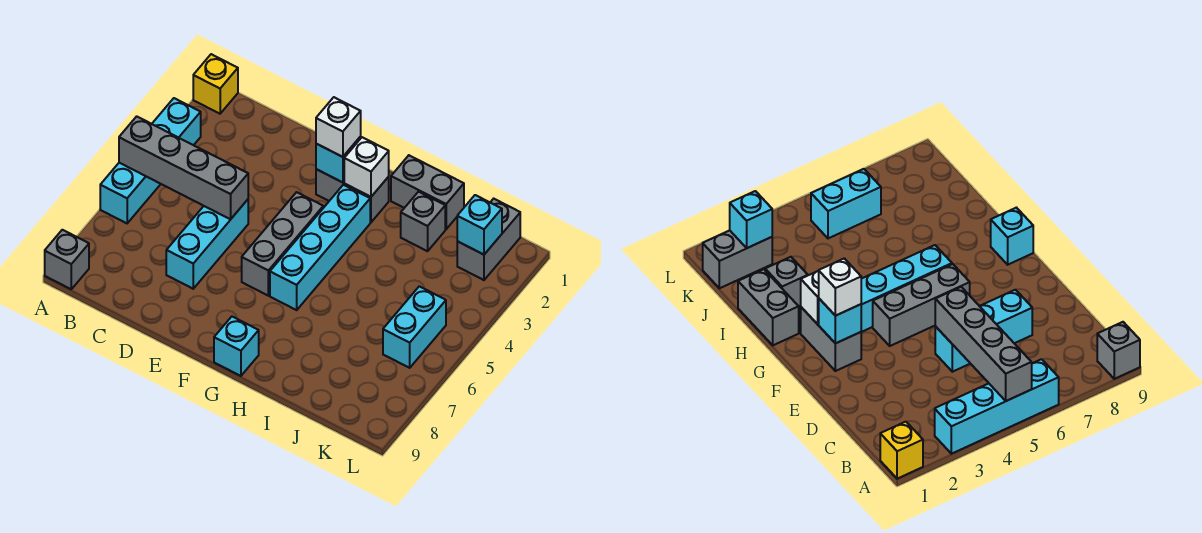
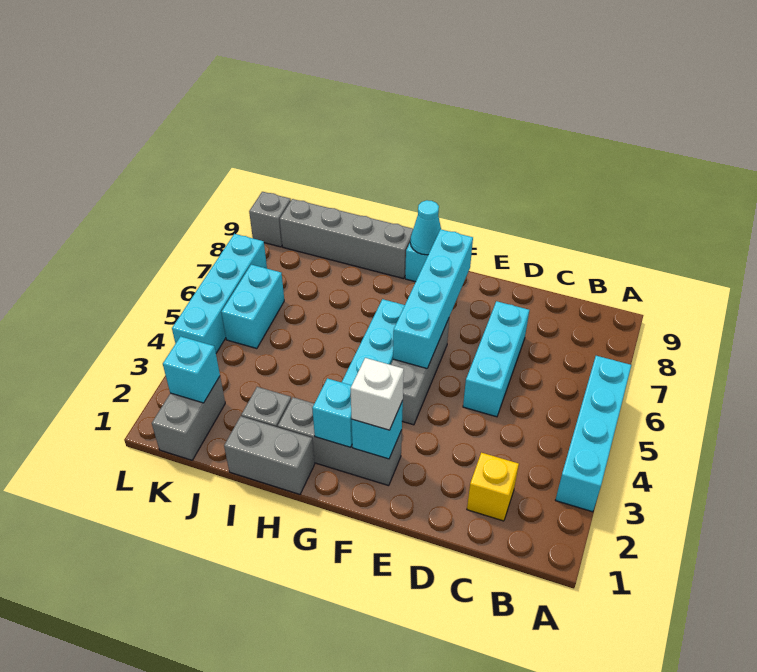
yellow 1x1 brick [193,54,238,114] -> yellow 1x1 brick moved to [467,453,519,521]
grey 1x4 brick [119,116,248,219] -> grey 1x4 brick moved to [280,199,413,279]
grey 1x1 brick [45,230,89,289] -> grey 1x1 brick moved to [249,192,291,247]
grey 1x2 brick [316,169,389,222] -> grey 1x3 brick [278,397,402,486]
none -> cyan 1x4 brick [393,229,473,368]
white 1x1 brick [344,137,389,197] -> cyan 1x1 brick [312,378,352,447]
none -> cyan 1x1 cone [410,200,441,255]
none -> cyan 1x4 brick [172,234,267,353]

